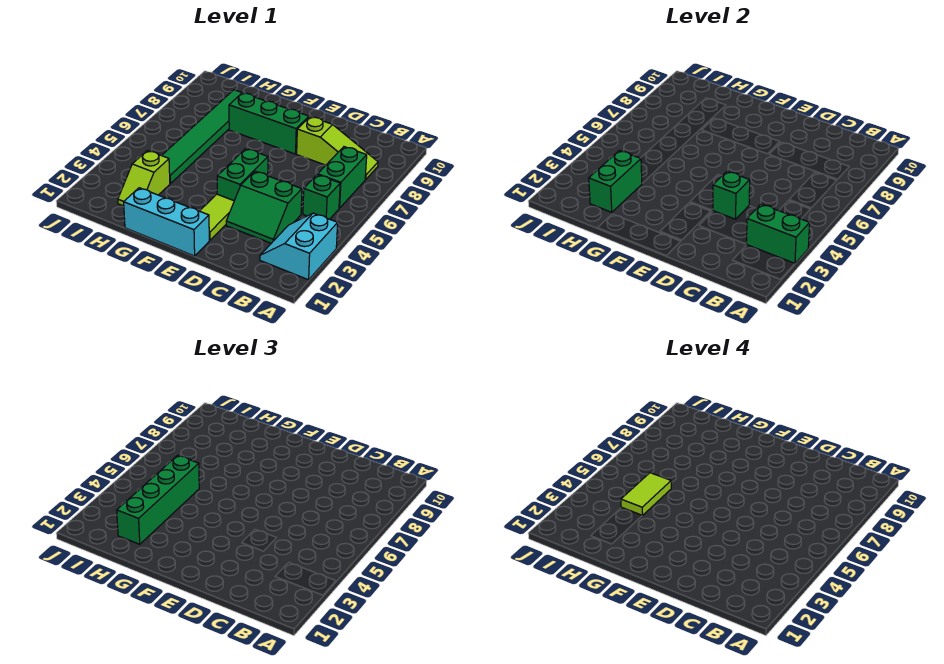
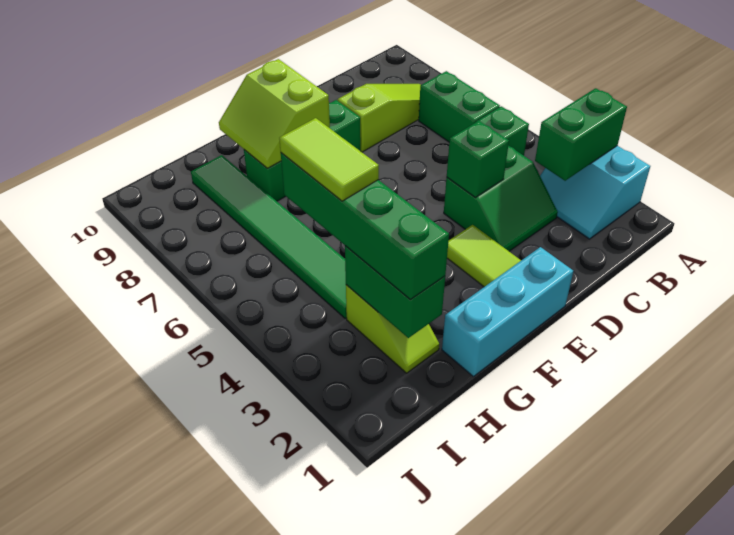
green 1x2 brick [217,149,268,201] -> none
none -> lime 2x2 slope [219,59,330,168]

